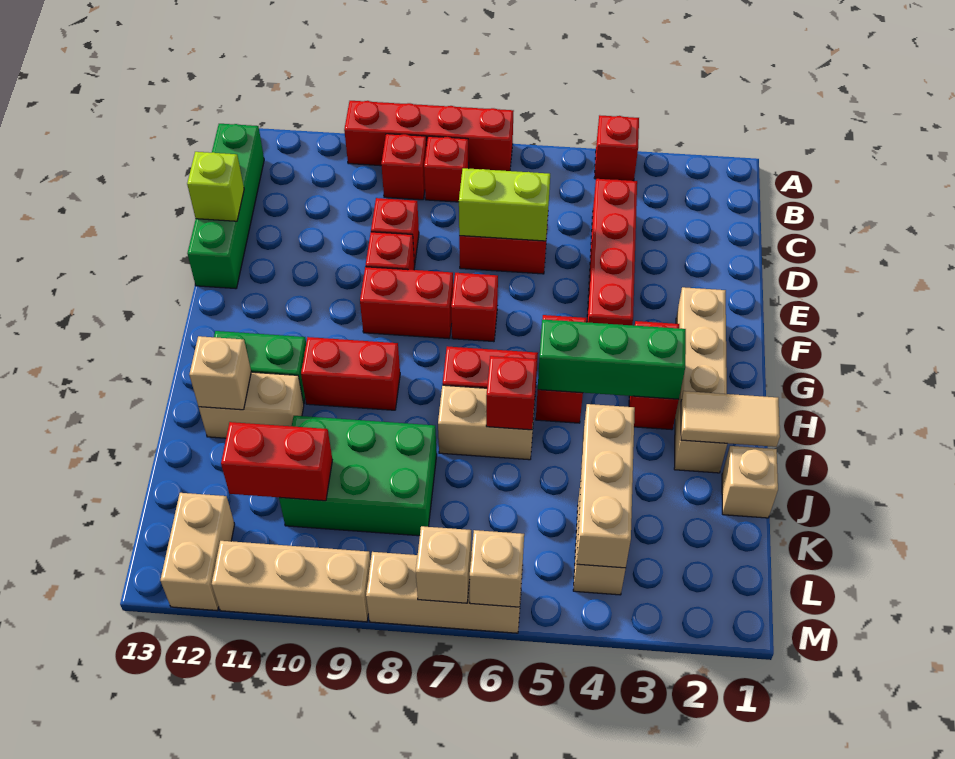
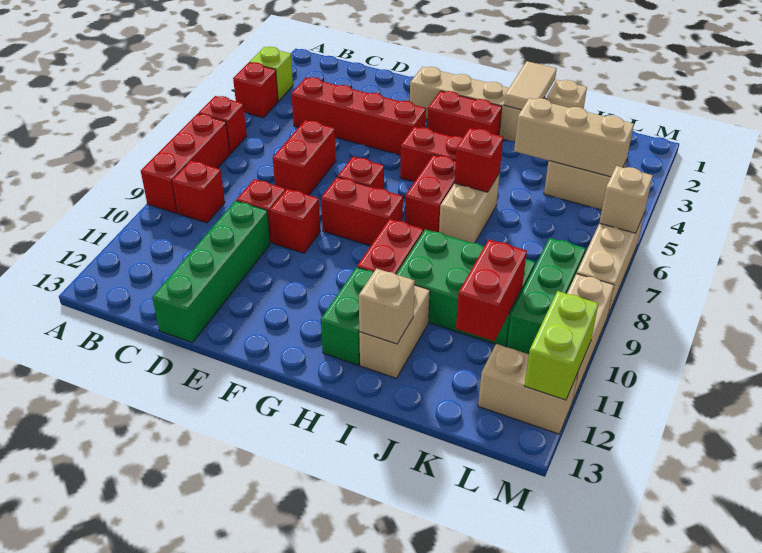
red 1x4 brick [344,101,513,171] -> red 1x3 brick [141,114,230,213]
red 1x1 brick [424,136,469,202] -> red 1x1 brick moved to [199,96,247,153]
green 1x4 brick [187,124,264,289] -> green 1x4 brick turned to [152,201,270,342]
lime 1x2 brick [459,168,550,241] -> lime 1x2 brick moved to [524,291,599,400]
lime 1x1 brick [187,152,244,221] -> lime 1x1 brick moved to [249,47,293,101]
red 1x2 brick [360,267,453,339] -> red 1x2 brick turned to [321,177,403,246]
green 1x3 brick [538,320,686,399] -> green 1x3 brick moved to [507,238,586,354]
green 2x3 brick [279,416,437,536] -> green 2x3 brick turned to [396,229,535,346]
tan 1x1 brick [416,526,471,603] -> none

